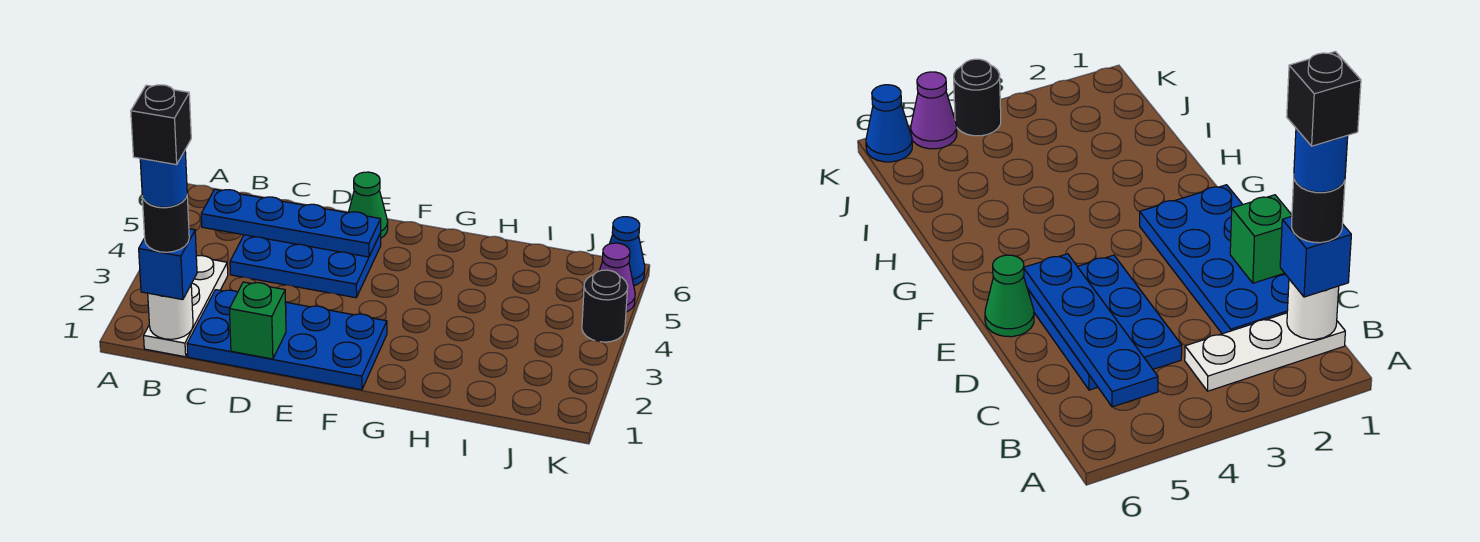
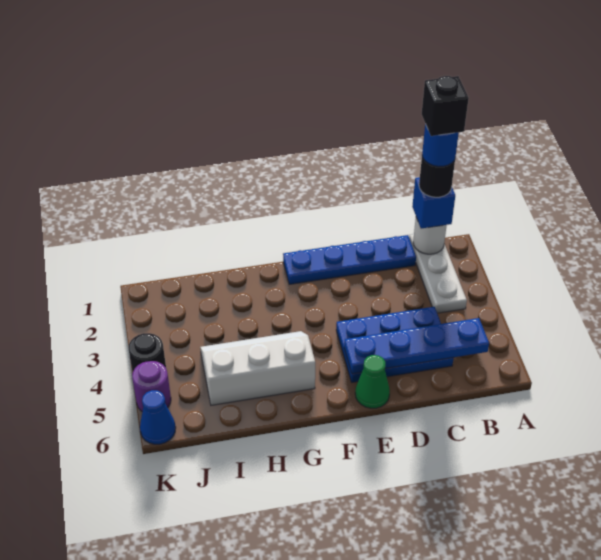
blue 2x4 plate [187,290,387,390] -> blue 1x4 plate [283,235,416,284]
green 1x1 brick [229,282,286,359] -> none
none -> white 2x3 slope [200,331,315,405]
purple 1x1 cone [599,243,635,312] -> purple 1x1 round brick [132,361,171,412]

